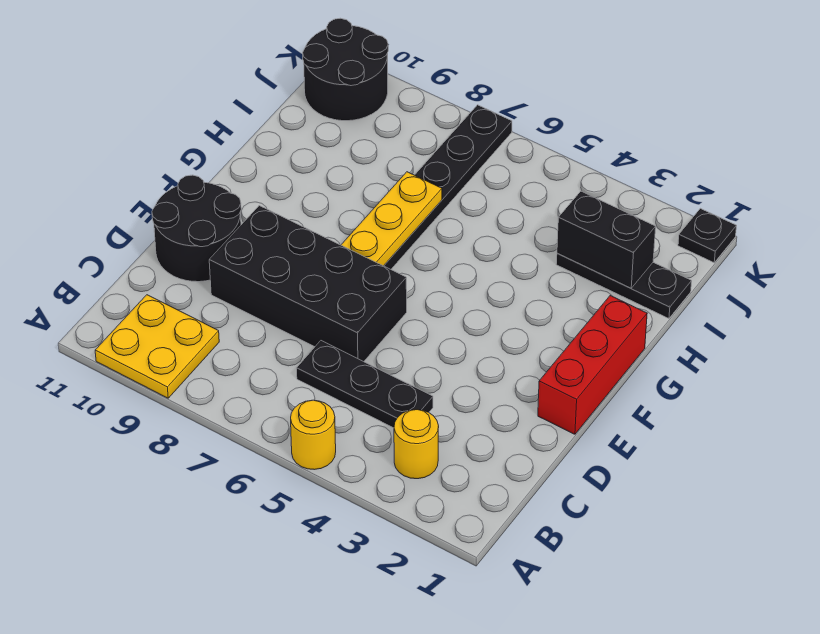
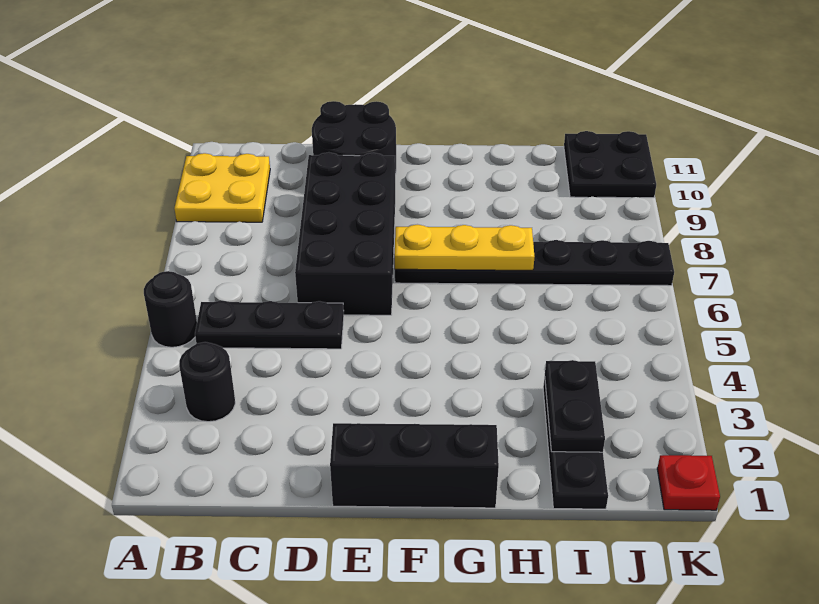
yellow 1x1 round brick [291,400,336,470] -> black 1x1 round brick [144,271,197,347]
yellow 1x1 round brick [394,410,439,479] -> black 1x1 round brick [179,342,235,422]
black 1x3 plate [297,341,433,428] -> black 1x3 plate turned to [195,300,344,349]
red 1x3 brick [538,296,647,434] -> black 1x3 brick [330,423,499,508]
black 1x2 brick [557,191,656,288] -> black 1x2 plate [545,360,605,452]
black 2x2 round brick [303,18,388,121] -> black 2x2 plate [564,131,656,198]
black 1x1 plate [678,208,736,263] -> red 1x1 plate [657,455,720,510]

